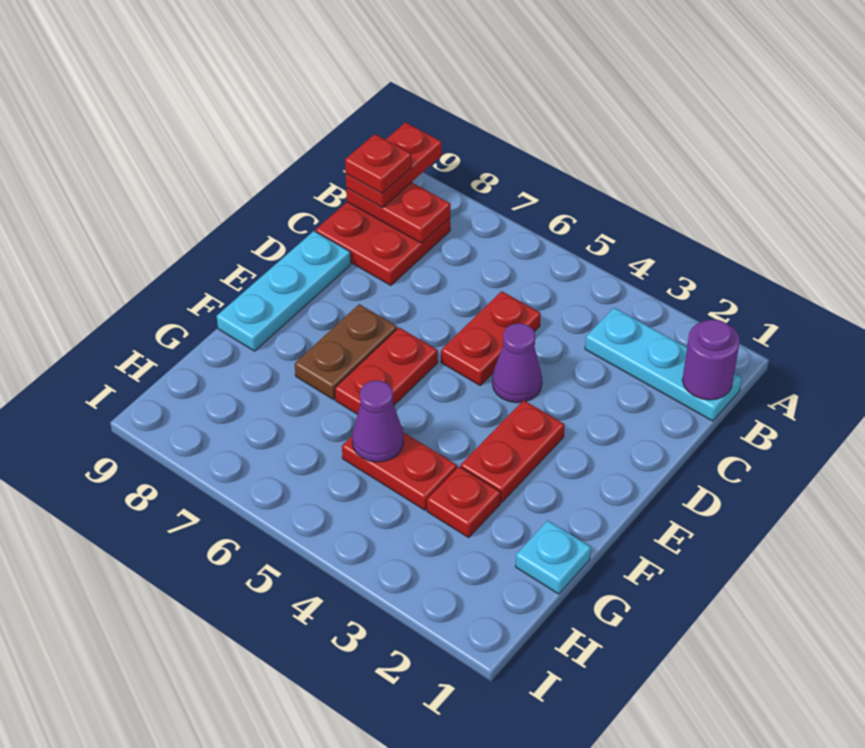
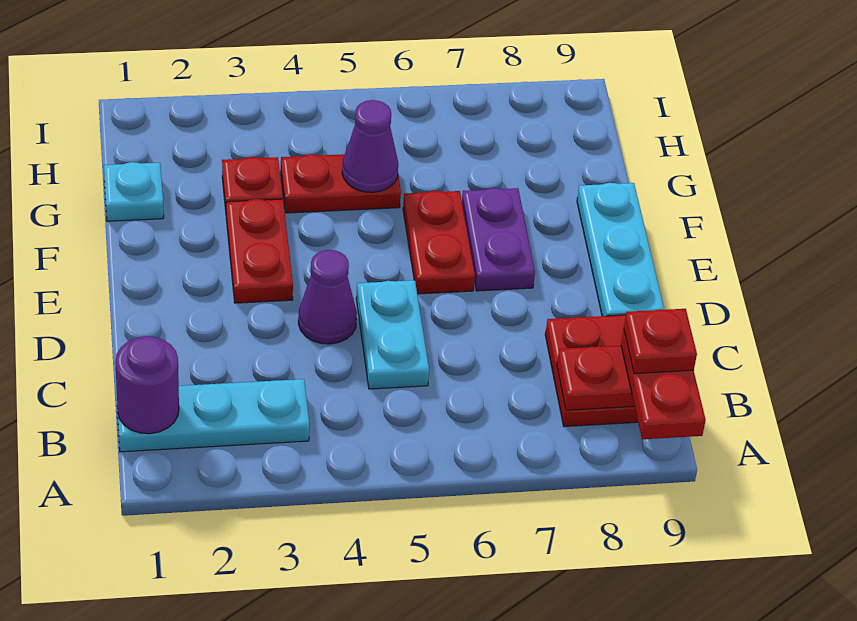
red 1x2 plate [441,291,541,385] -> cyan 1x2 plate [356,280,429,389]
brown 1x2 plate [295,304,397,400] -> purple 1x2 plate [462,188,535,291]

